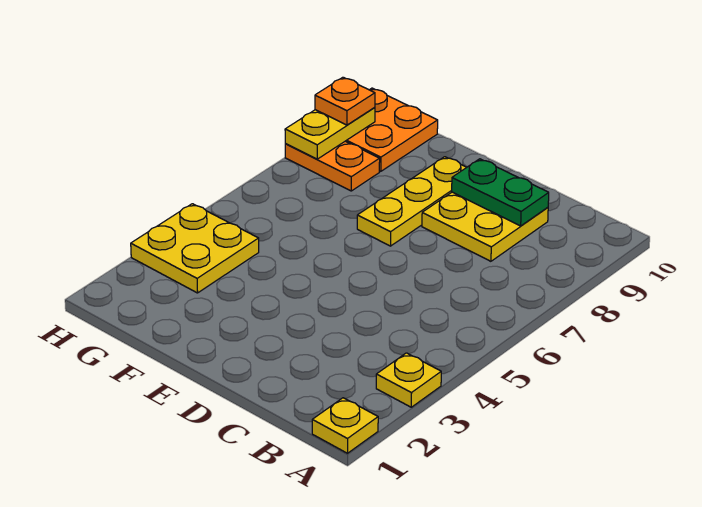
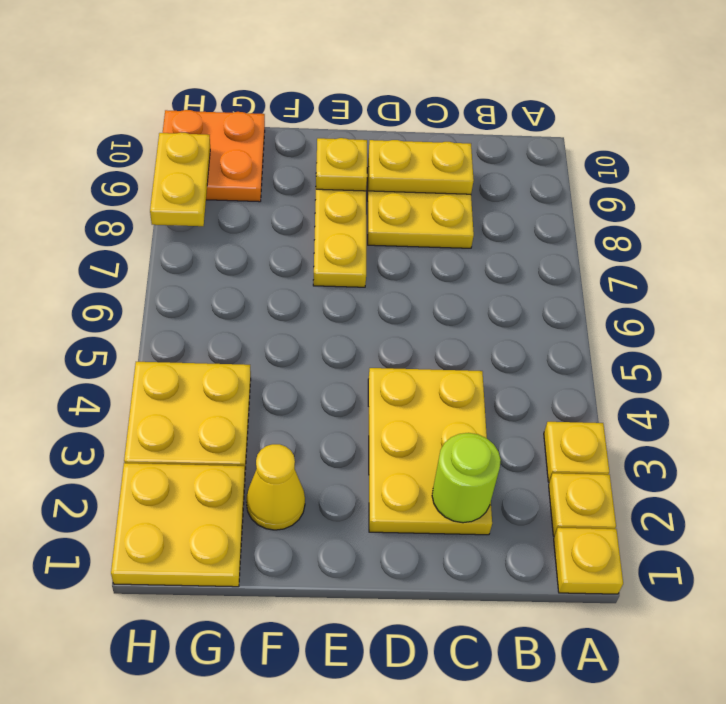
none -> yellow 1x1 plate [549,473,616,536]
none -> yellow 2x3 plate [368,368,492,535]
none -> lime 1x1 round brick [432,433,501,523]
green 1x2 plate [452,159,549,226] -> yellow 1x2 plate [368,140,474,194]
none -> yellow 1x1 plate [316,138,367,191]
none -> yellow 1x1 cone [246,444,305,530]
none -> yellow 2x2 plate [111,463,245,587]
orange 1x2 plate [285,141,380,191] -> none
orange 1x1 plate [315,77,375,125] -> none

